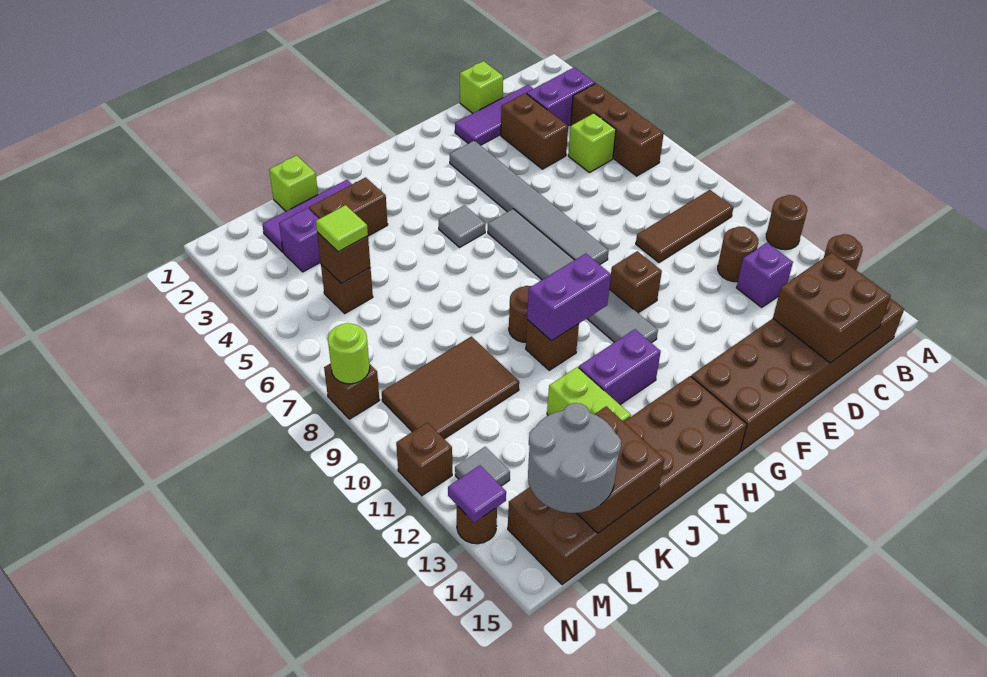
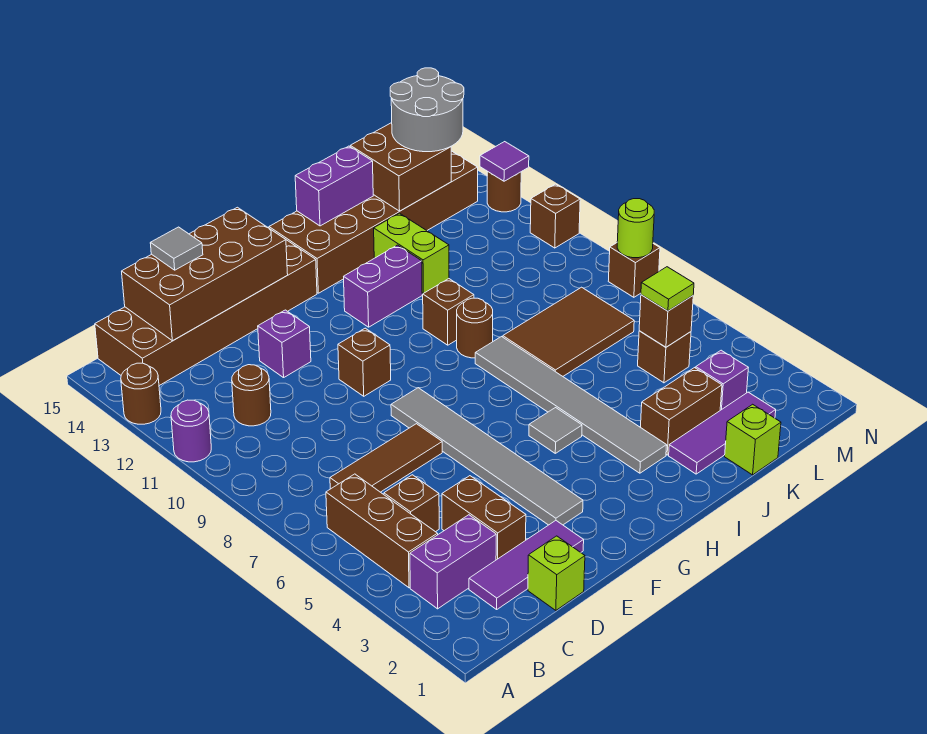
brown 1x1 round brick [766,195,807,250] -> purple 1x1 round brick [171,400,211,462]
brown 1x3 tile [636,190,734,263] -> brown 1x3 tile moved to [330,424,442,492]
lime 1x1 brick [568,113,616,173] -> brown 1x1 brick [384,475,439,532]
purple 1x1 brick [737,243,793,308] -> purple 1x1 brick moved to [258,310,311,378]
brown 2x2 brick [773,253,891,363] -> brown 2x4 brick [122,207,288,341]
grey 1x6 tile [488,209,658,343] -> grey 1x6 tile moved to [475,337,667,473]
purple 1x2 brick [527,254,611,341] -> purple 1x2 brick moved to [295,146,373,226]
brown 2x3 tile [382,336,519,439] -> brown 2x3 tile moved to [503,287,634,376]
grey 1x1 tile [455,447,510,486] -> grey 1x1 tile moved to [150,227,203,270]

